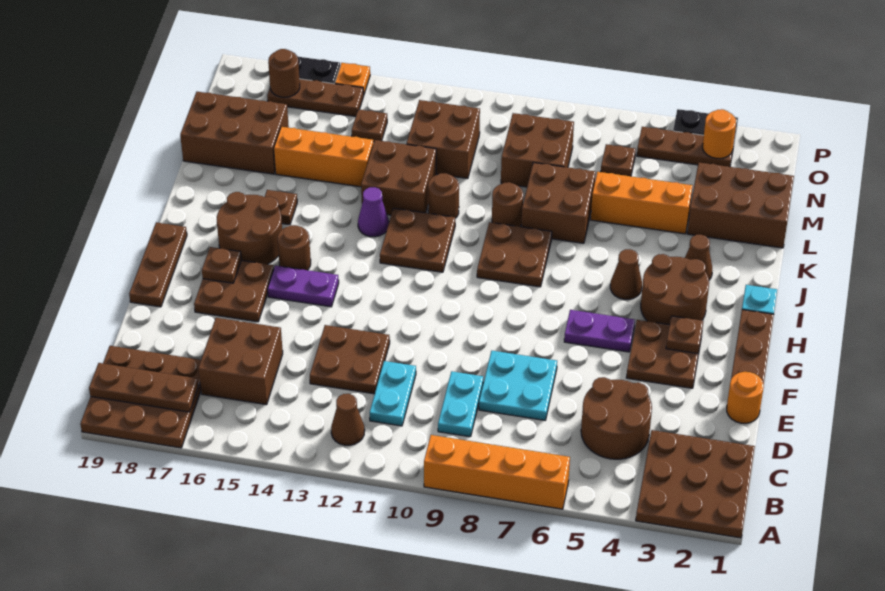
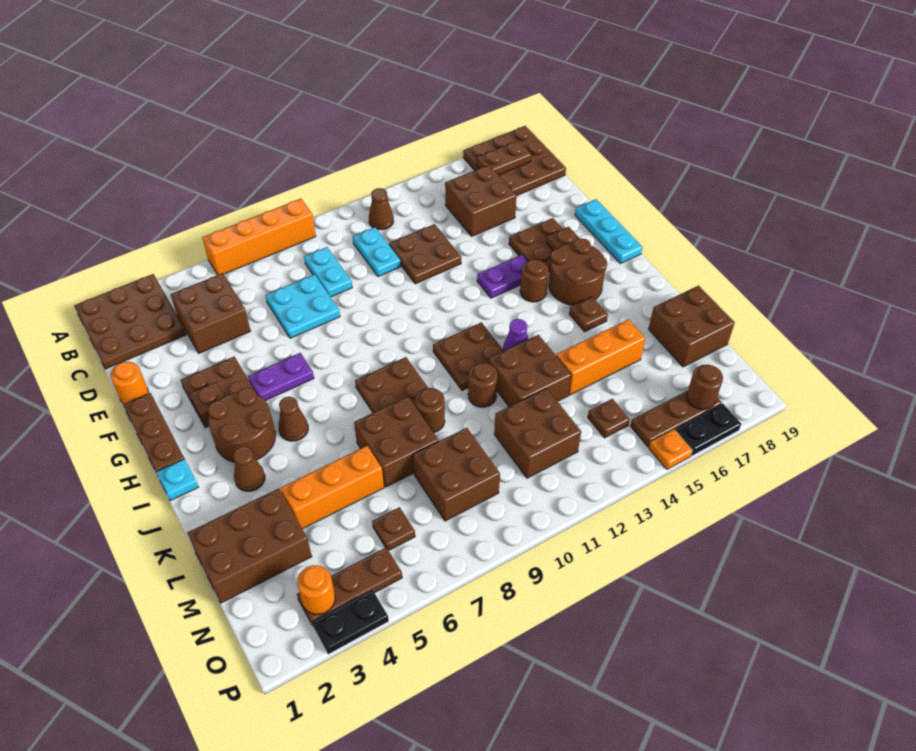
brown 1x3 plate [89,363,198,412] -> brown 1x2 plate [476,140,531,175]
brown 2x2 round brick [581,377,652,459] -> brown 2x2 brick [170,273,251,353]
brown 1x3 plate [129,222,187,307] -> cyan 1x3 plate [575,199,642,264]
brown 2x3 brick [180,92,289,174] -> brown 2x2 brick [649,286,735,367]

